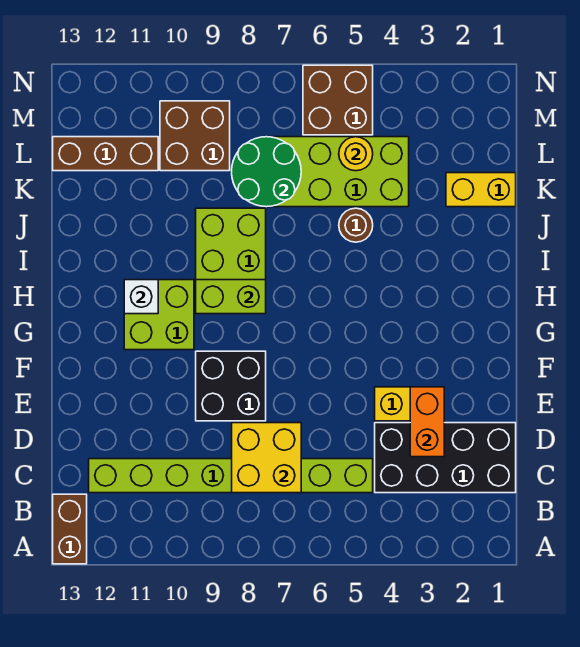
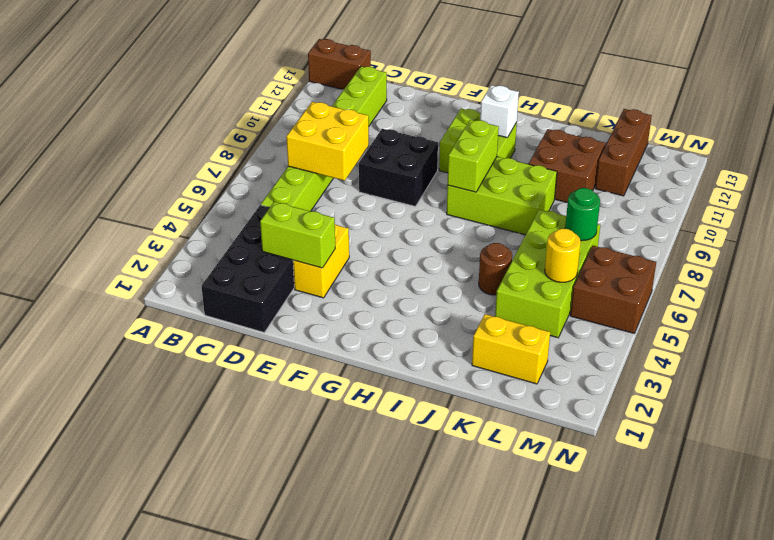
orange 1x2 brick [410,387,444,457] -> lime 1x2 brick [260,202,335,268]
yellow 1x2 brick [446,173,516,207] -> yellow 1x2 brick turned to [472,314,550,384]
green 2x2 round brick [232,137,301,207] -> green 1x1 round brick [565,188,600,241]
brown 2x2 brick [160,101,230,171] -> brown 2x2 brick moved to [529,129,605,203]

